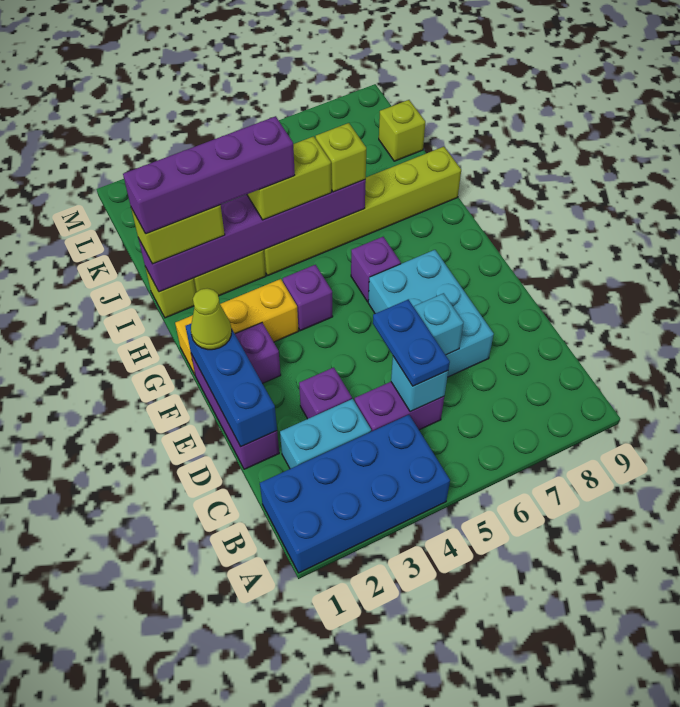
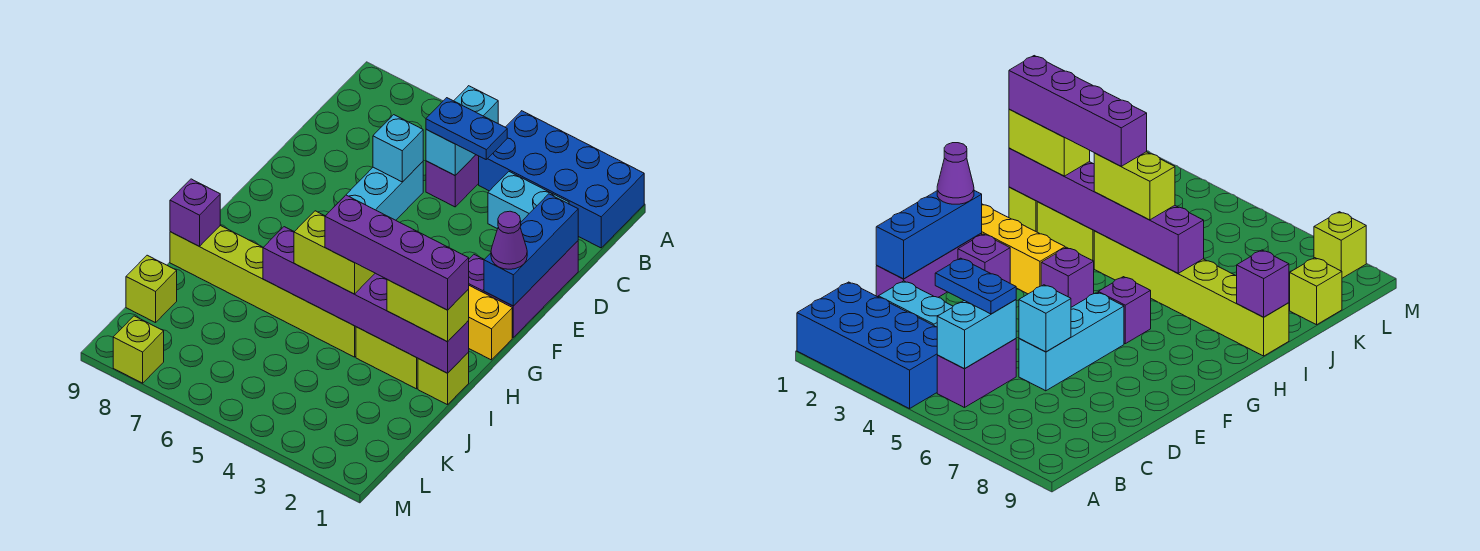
purple 1x2 brick [354,382,444,431] -> purple 1x2 brick turned to [426,155,479,207]
cyan 1x1 brick [391,356,448,412] -> cyan 1x2 brick [426,86,498,175]
blue 1x2 plate [373,300,450,386] -> blue 1x2 plate turned to [426,98,507,159]
purple 1x1 brick [299,367,352,419] -> purple 1x1 brick moved to [170,179,220,246]
cyan 2x3 brick [368,250,494,377] -> cyan 1x3 brick [334,162,423,220]
lime 1x1 cone [191,288,232,350] -> purple 1x1 cone [491,211,527,269]
lime 1x1 brick [316,123,366,192] -> lime 1x1 brick moved to [113,316,164,383]

